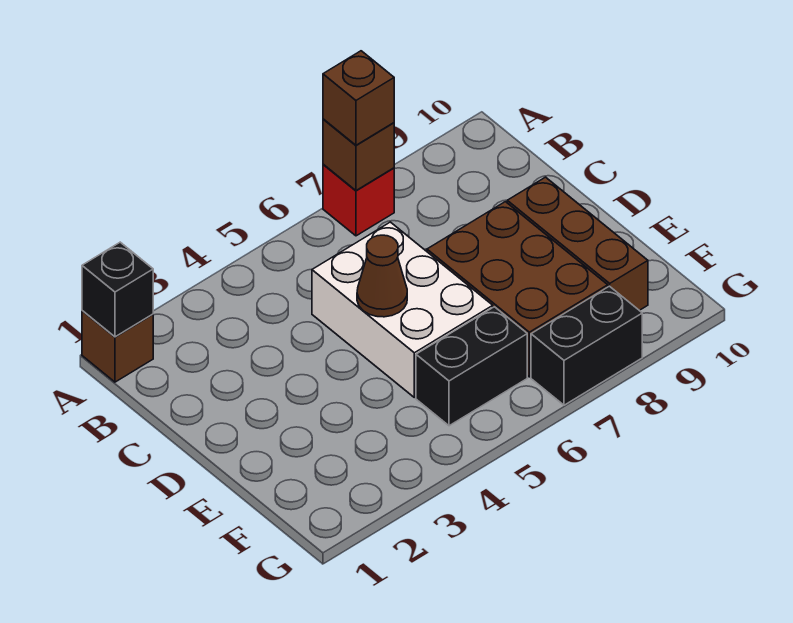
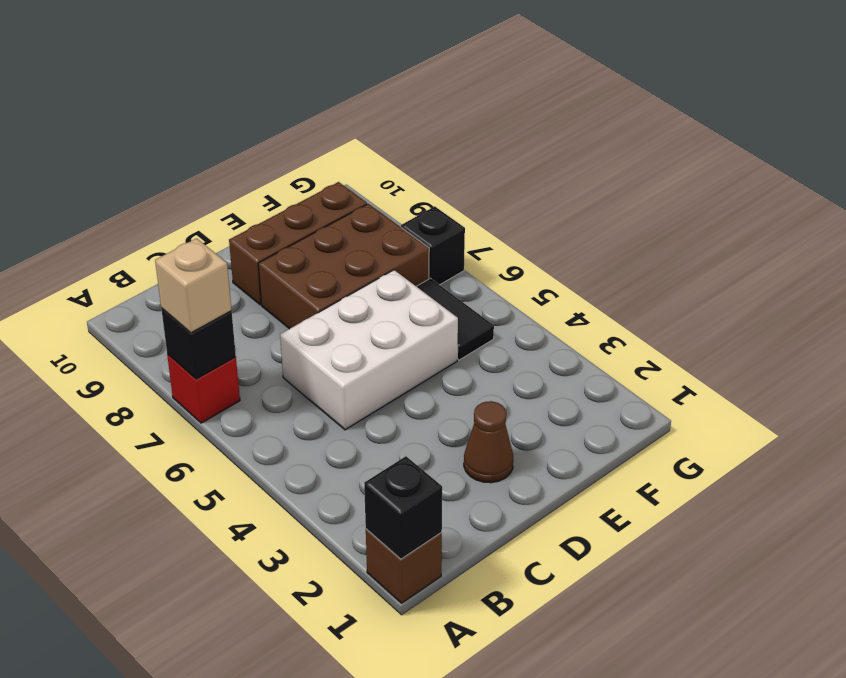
brown 1x1 brick [323,119,394,190] -> black 1x1 brick [161,308,236,379]
brown 1x1 brick [323,51,394,145] -> tan 1x1 brick [155,238,232,333]
brown 1x1 cone [357,235,407,317] -> brown 1x1 cone moved to [464,401,513,483]
black 1x2 brick [416,307,527,426] -> black 1x2 tile [416,278,494,360]
black 1x2 brick [531,286,642,405] -> black 1x1 brick [401,206,465,285]

